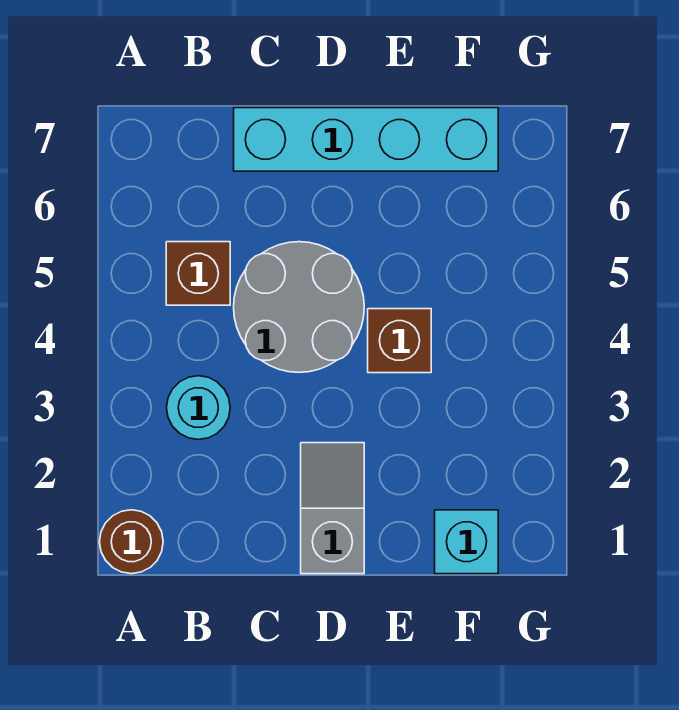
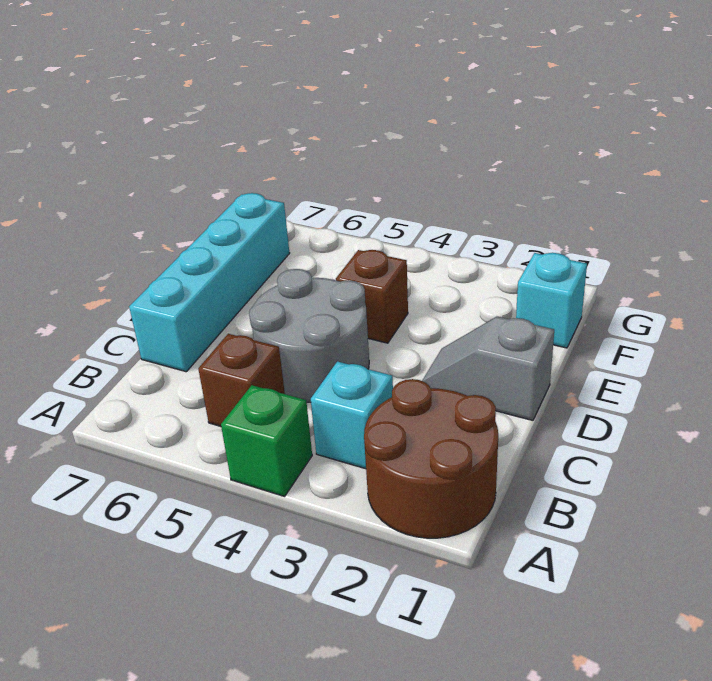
brown 1x1 round brick [99,510,163,574] -> brown 2x2 round brick [364,379,498,538]
none -> green 1x1 brick [221,385,312,496]
cyan 1x1 round brick [167,376,230,440] -> cyan 1x1 brick [311,361,393,469]

